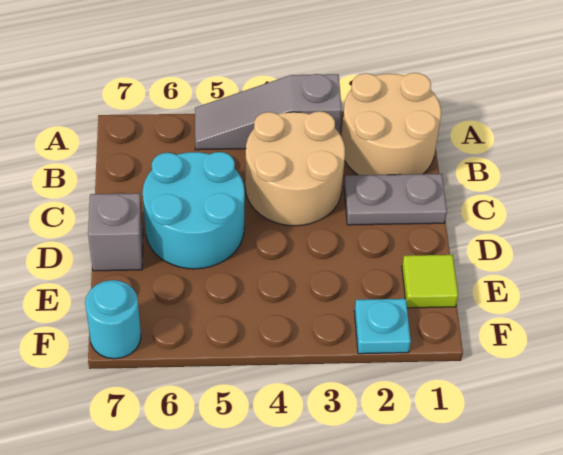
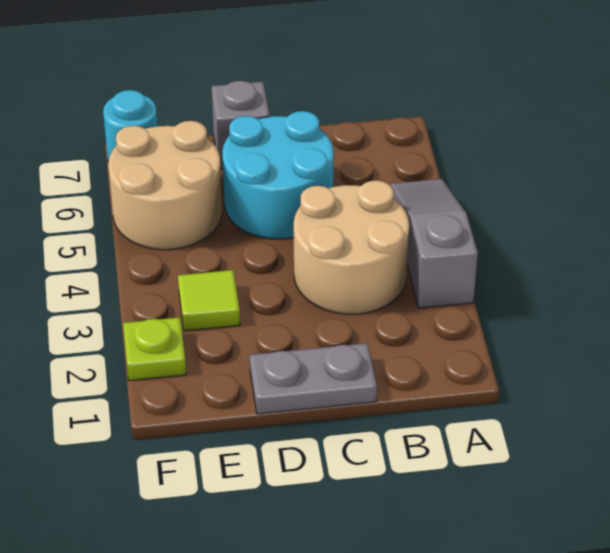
tan 2x2 round brick [341,73,441,175] -> tan 2x2 round brick moved to [108,121,222,250]
grey 1x2 plate [344,174,447,225] -> grey 1x2 plate turned to [250,343,377,414]
lime 1x1 tile [402,255,458,308] -> lime 1x1 tile moved to [178,270,240,331]
cyan 1x1 plate [354,299,411,354] -> lime 1x1 plate [123,317,186,381]

